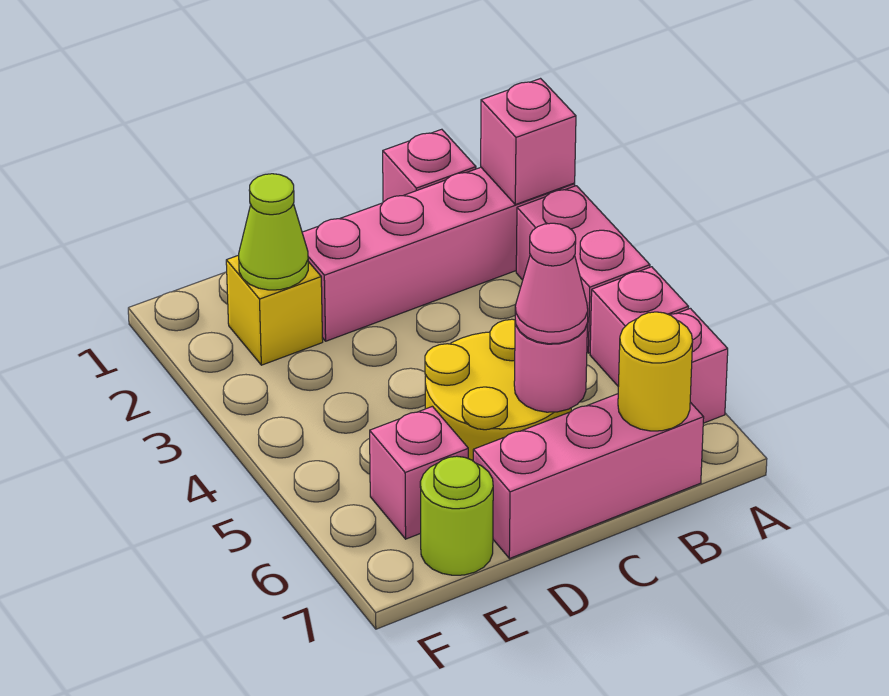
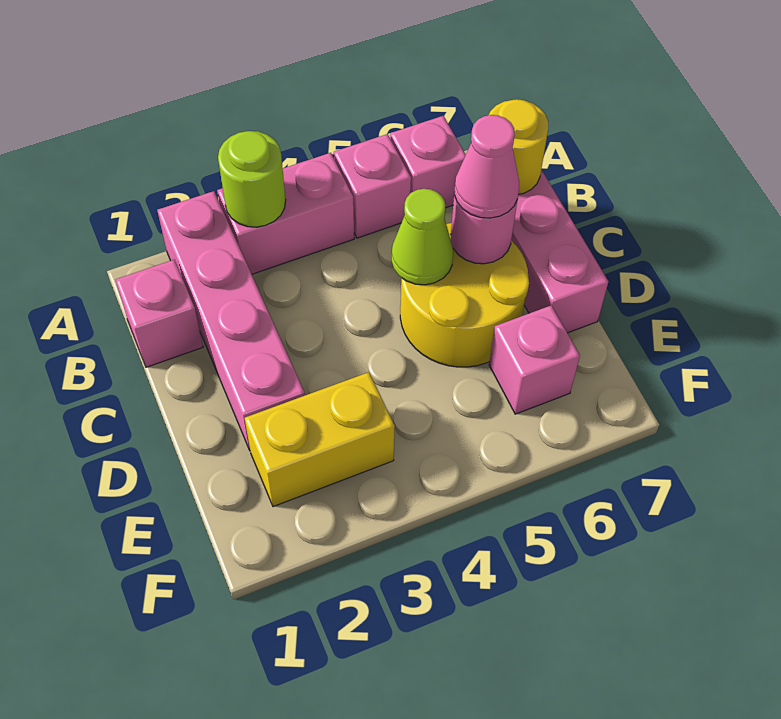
pink 1x1 brick [481,79,576,205] -> none
yellow 1x1 brick [226,255,323,365] -> yellow 1x2 brick [245,372,395,507]
lime 1x1 cone [239,174,308,290] -> lime 1x1 cone moved to [391,189,453,285]
lime 1x1 round brick [420,456,493,575] -> lime 1x1 round brick moved to [218,131,286,227]

